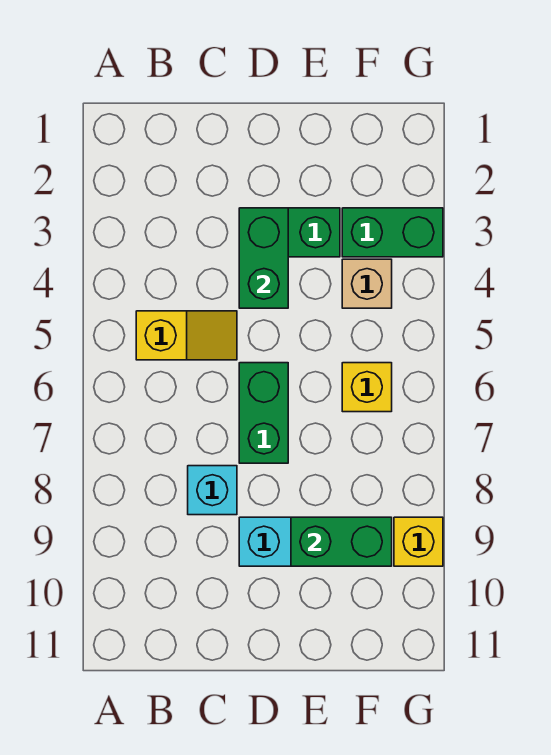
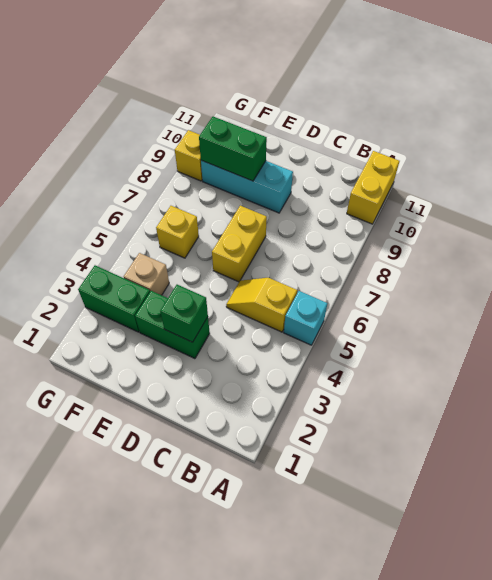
none -> yellow 1x2 brick [347,151,399,224]
cyan 1x1 brick [188,466,237,515] -> cyan 1x1 brick moved to [284,291,327,345]
green 1x2 brick [239,208,288,308] -> green 1x1 brick [160,285,208,342]
green 1x2 brick [239,363,288,463] -> yellow 1x2 brick [212,206,267,282]

